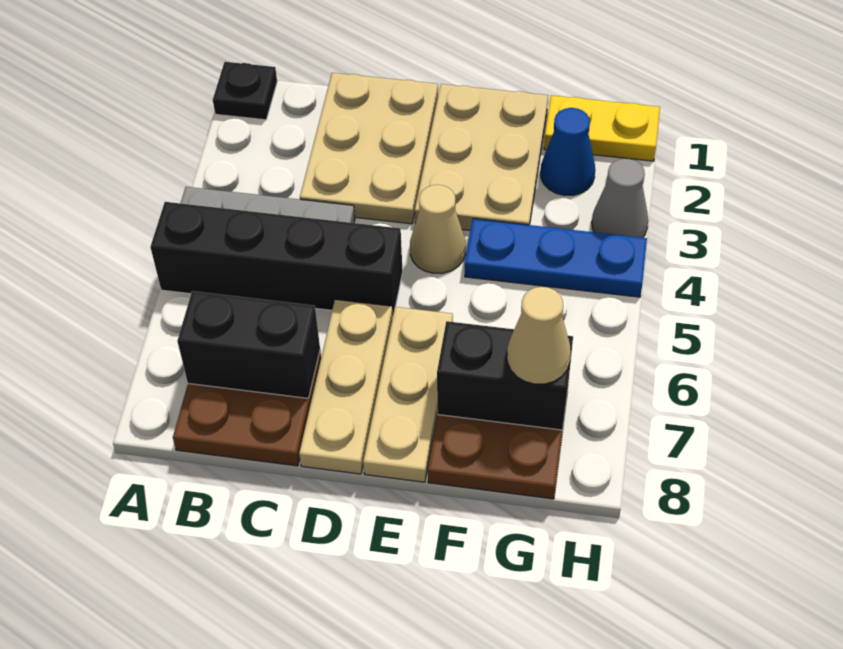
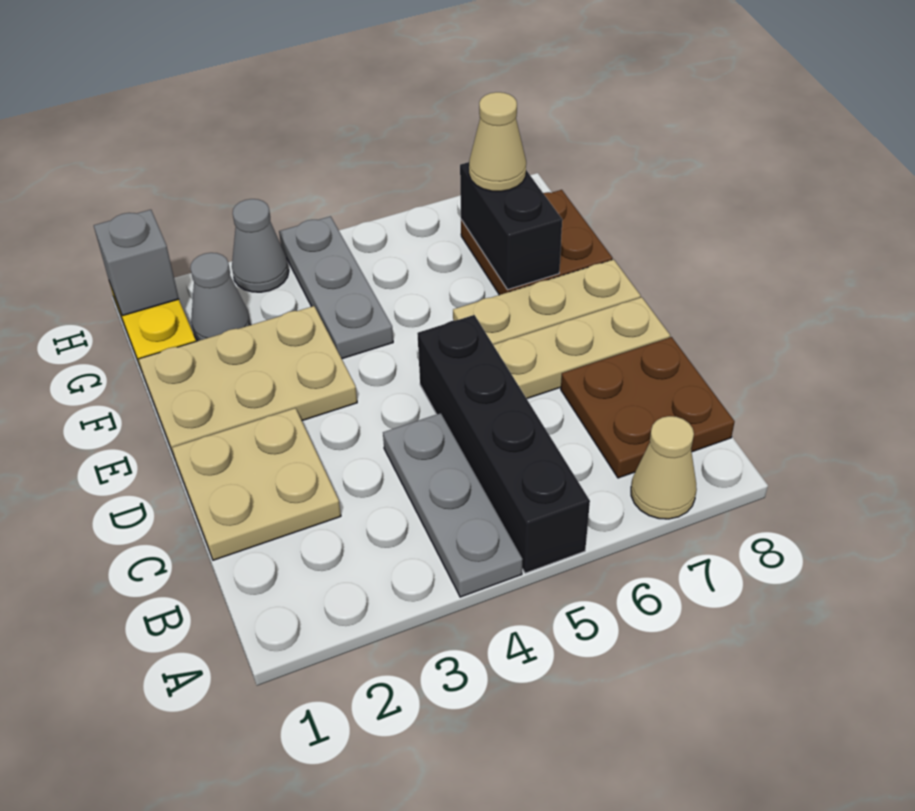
black 1x1 plate [213,62,277,120] -> none
black 1x2 brick [177,291,320,398] -> none
tan 2x3 plate [300,73,438,224] -> tan 2x2 plate [172,408,341,560]
tan 1x1 cone [410,185,466,273] -> tan 1x1 cone moved to [631,416,697,519]
blue 1x3 plate [465,219,647,297] -> grey 1x3 plate [279,216,393,359]
blue 1x1 cone [541,108,595,195] -> grey 1x1 cone [190,253,251,341]
none -> grey 1x1 brick [94,210,179,316]

